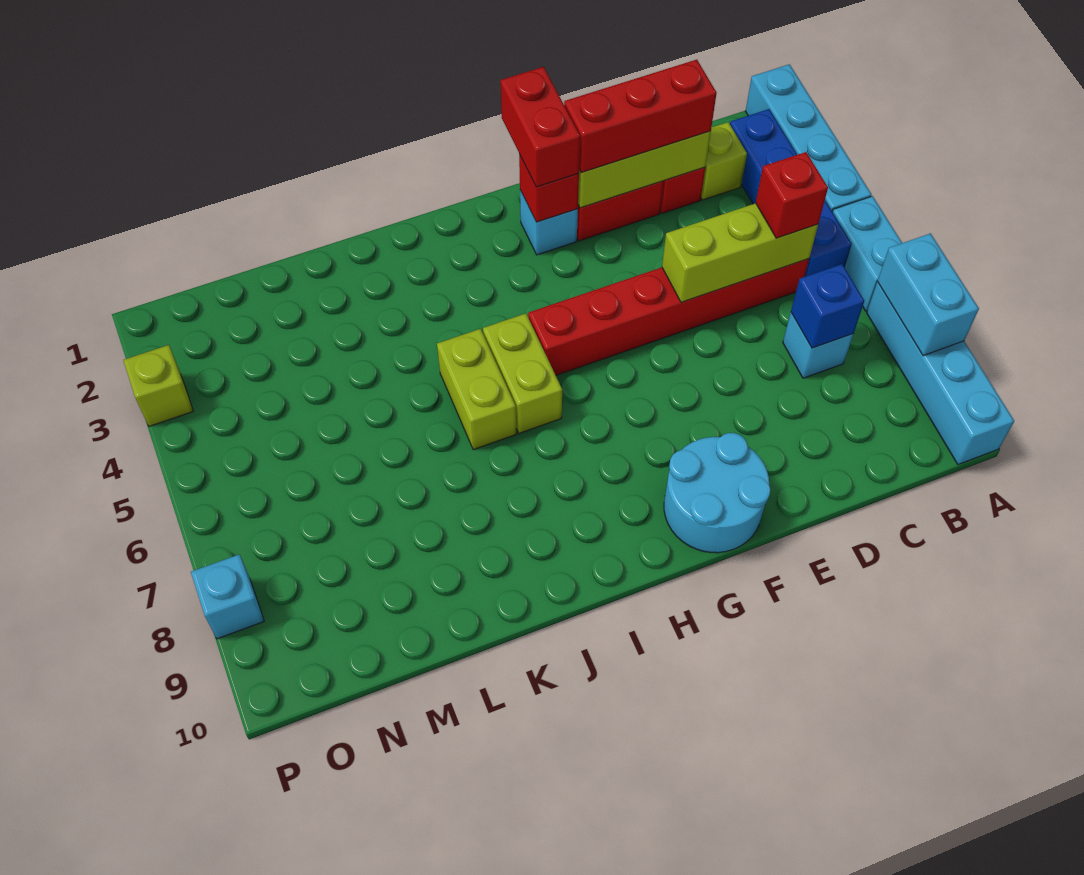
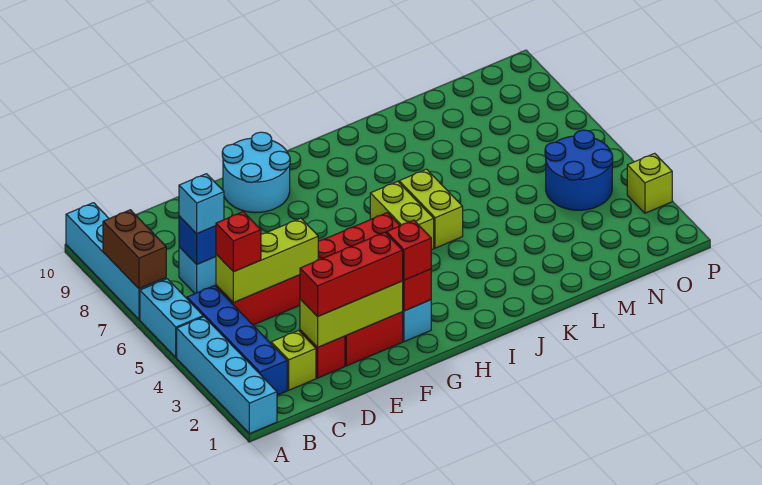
cyan 1x2 brick [878,233,979,356] -> brown 1x2 brick [103,210,166,289]
red 1x2 brick [500,67,580,187] -> red 1x1 brick [386,220,431,280]
none -> blue 2x2 round brick [545,130,613,210]
cyan 1x1 brick [191,555,264,639] -> cyan 1x1 brick moved to [179,174,224,234]

